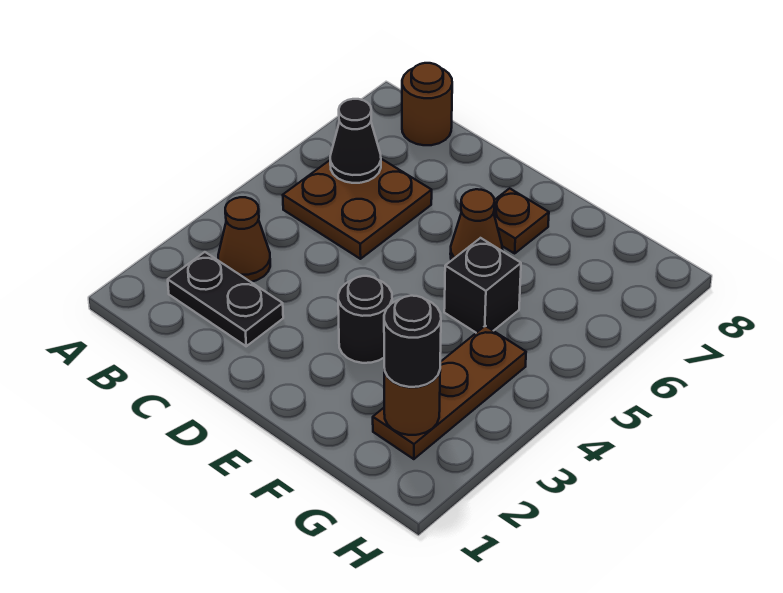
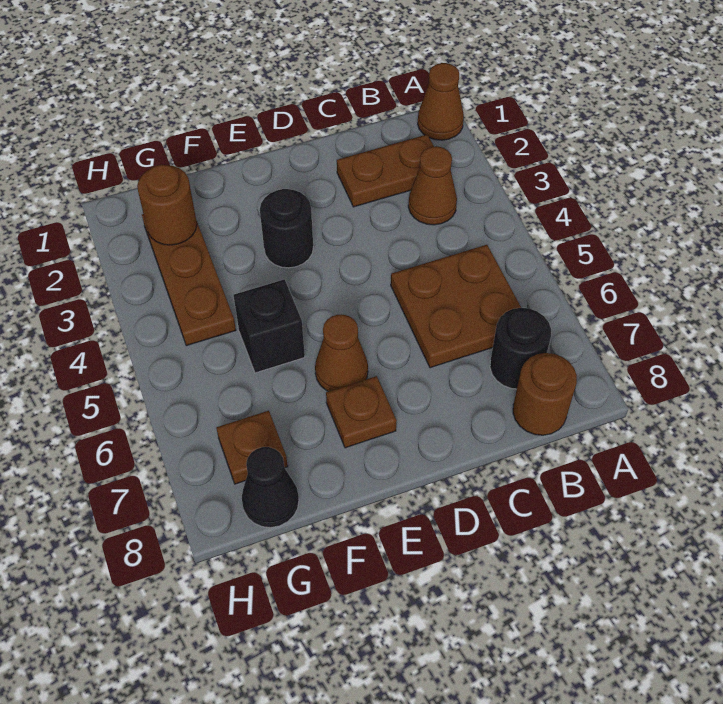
none -> brown 1x1 cone [418,63,464,140]
black 1x2 plate [168,252,283,346] -> brown 1x2 plate [337,135,434,207]
black 1x1 cone [330,99,381,183] -> black 1x1 cone moved to [242,447,299,528]
black 1x1 round brick [384,296,441,387] -> black 1x1 round brick moved to [490,308,551,389]
none -> brown 1x1 plate [216,411,288,484]

